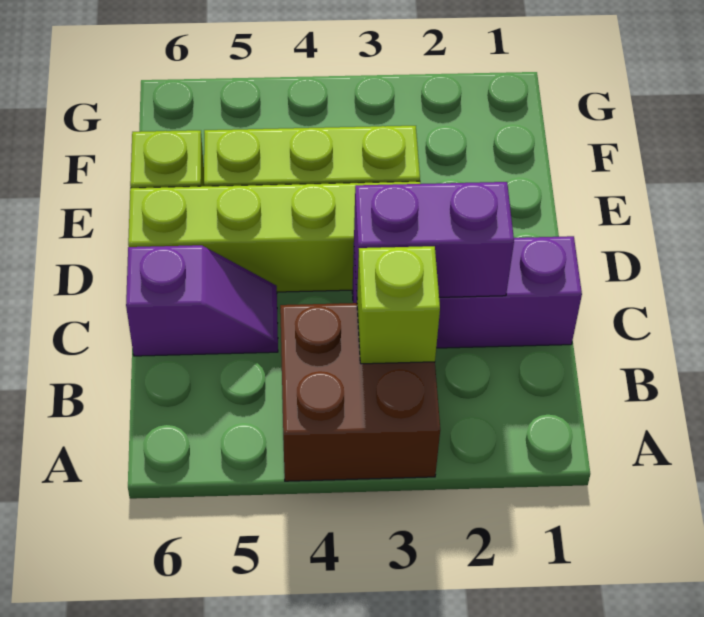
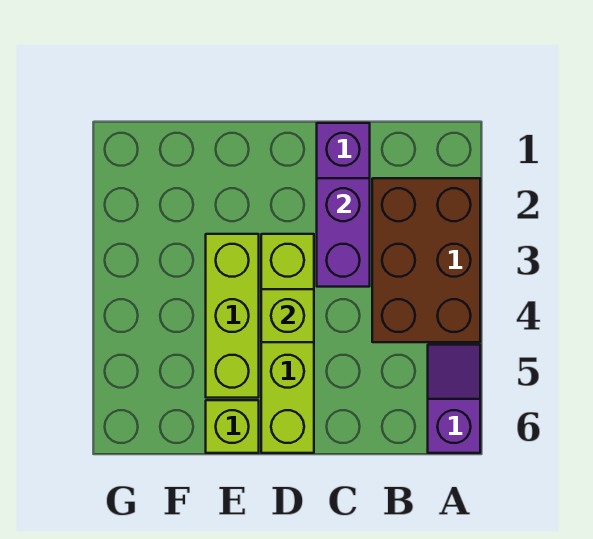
brown 2x2 brick [280,303,440,481] -> brown 2x3 brick [372,178,480,342]
lime 1x1 brick [357,246,440,364] -> lime 1x1 brick moved to [261,289,314,342]
purple 1x2 slope [126,245,278,356] -> purple 1x2 slope moved to [428,345,480,453]

